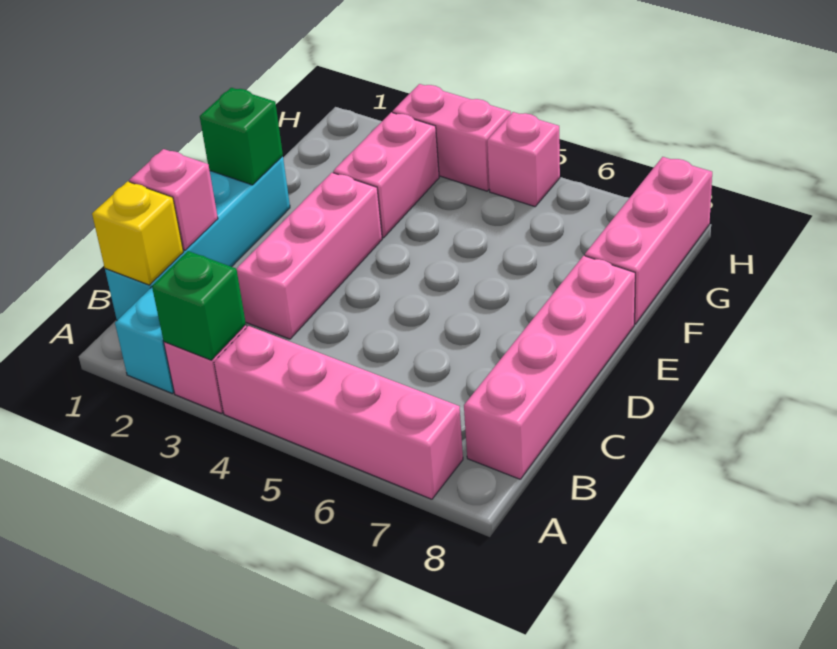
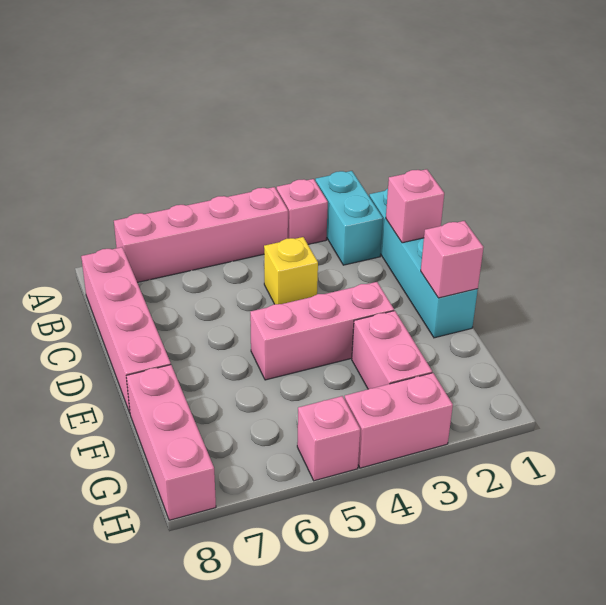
green 1x1 brick [152,251,246,360] -> none
yellow 1x1 brick [92,181,183,285] -> yellow 1x1 brick moved to [264,237,318,304]
pink 1x3 brick [237,173,382,339] -> pink 1x3 brick turned to [250,282,394,380]
green 1x1 brick [200,88,283,185] -> pink 1x1 brick [421,221,484,298]

